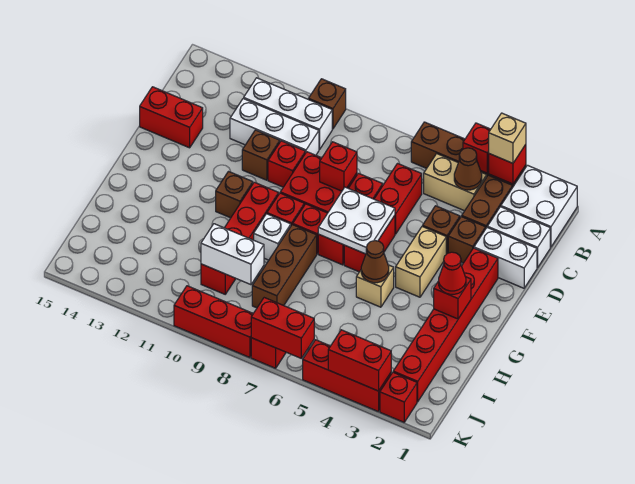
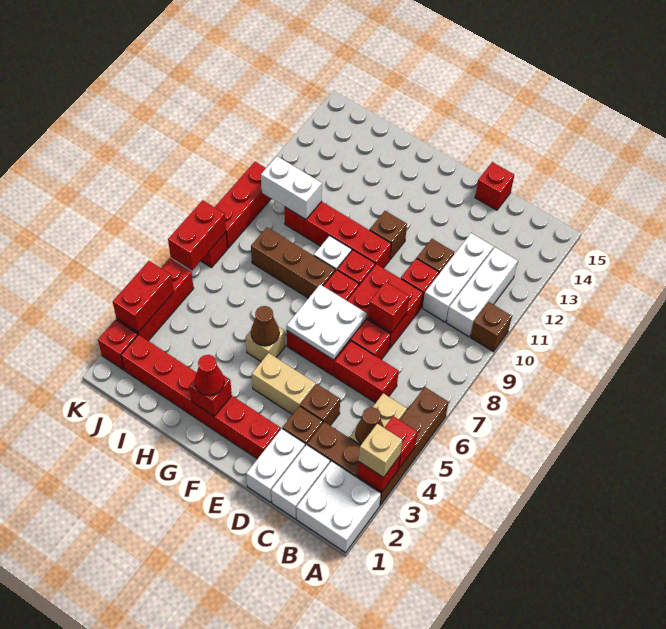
red 1x2 brick [140,87,203,148] -> red 1x1 brick [475,162,514,210]
white 1x2 brick [201,224,264,285] -> white 1x2 brick turned to [261,156,322,219]

